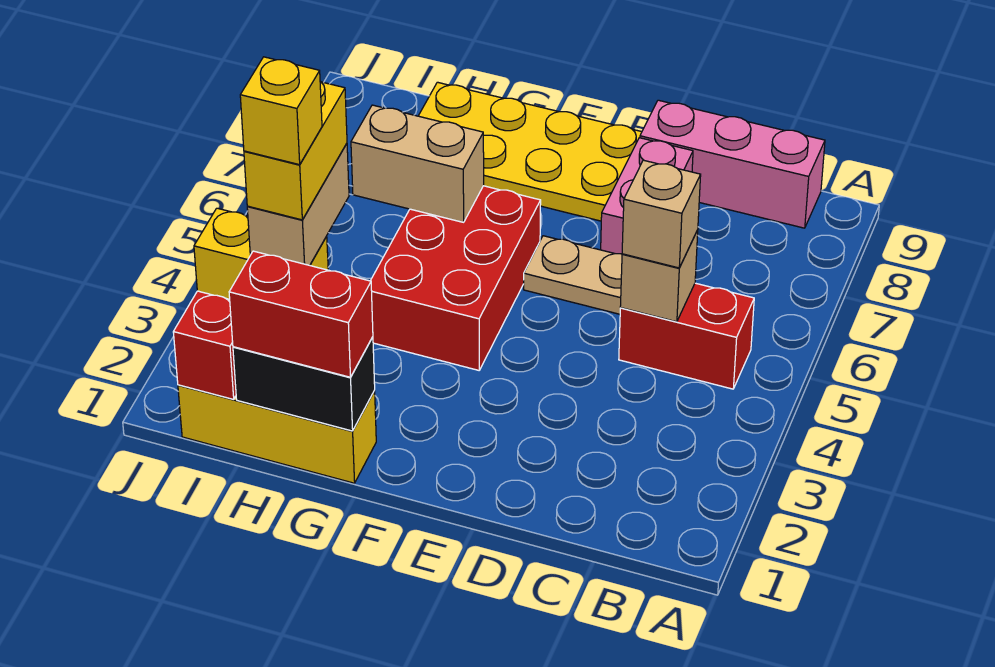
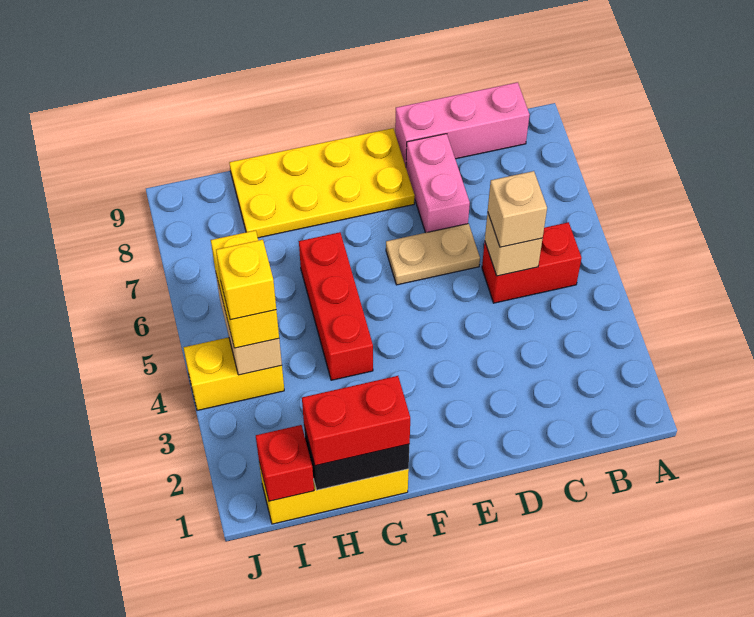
red 2x3 brick [371,186,541,370] -> red 1x3 brick [299,232,373,380]
tan 1x2 brick [351,105,484,222] -> none

